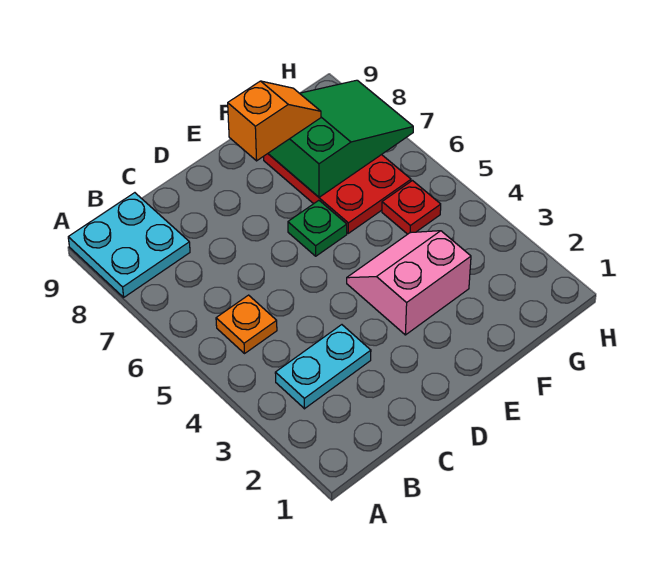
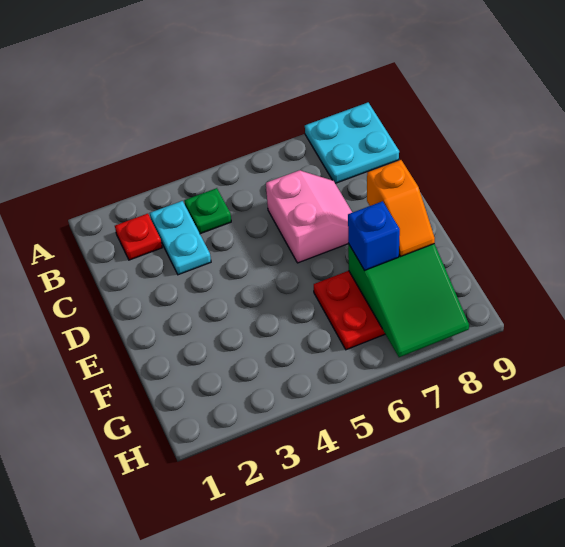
orange 1x1 plate [216,295,277,353] -> none
pink 2x2 slope [347,231,471,335] -> pink 2x2 slope moved to [266,170,352,263]
green 1x1 plate [288,200,347,256] -> green 1x1 plate moved to [184,188,231,234]
none -> blue 1x1 brick [348,201,400,270]
red 1x1 plate [382,181,441,234] -> red 1x1 plate moved to [115,214,162,260]

